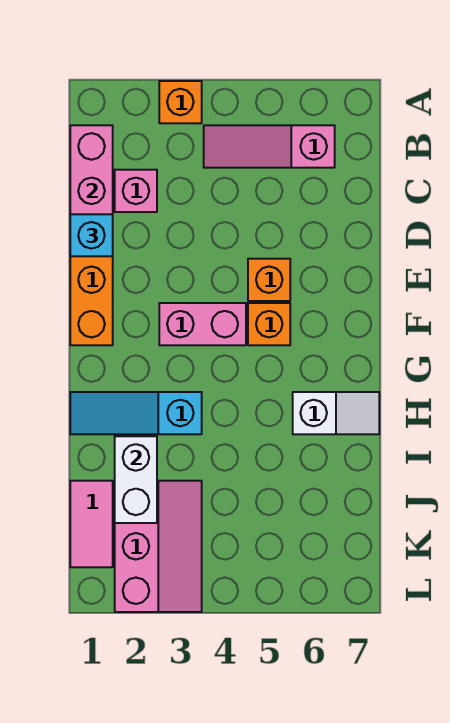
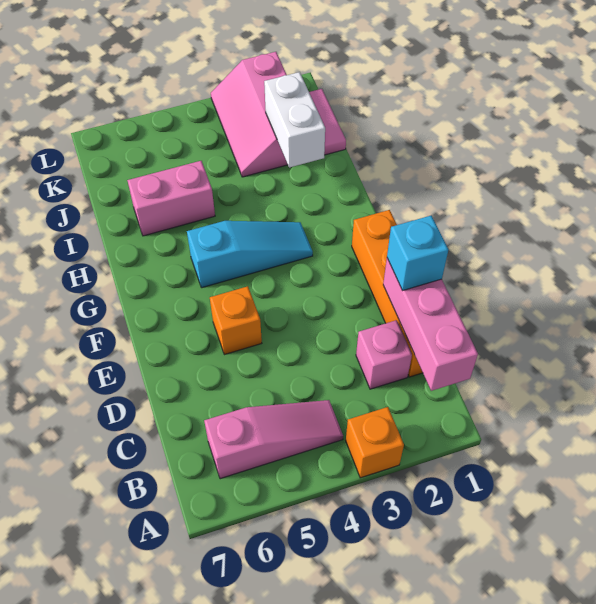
pink 1x2 brick [159,303,246,345] -> pink 1x2 brick moved to [127,161,215,236]
orange 1x1 brick [248,303,290,345] -> none
cyan 1x3 slope [70,392,202,434] -> cyan 1x3 slope moved to [187,221,313,288]
white 1x2 slope [293,392,379,434] -> none

